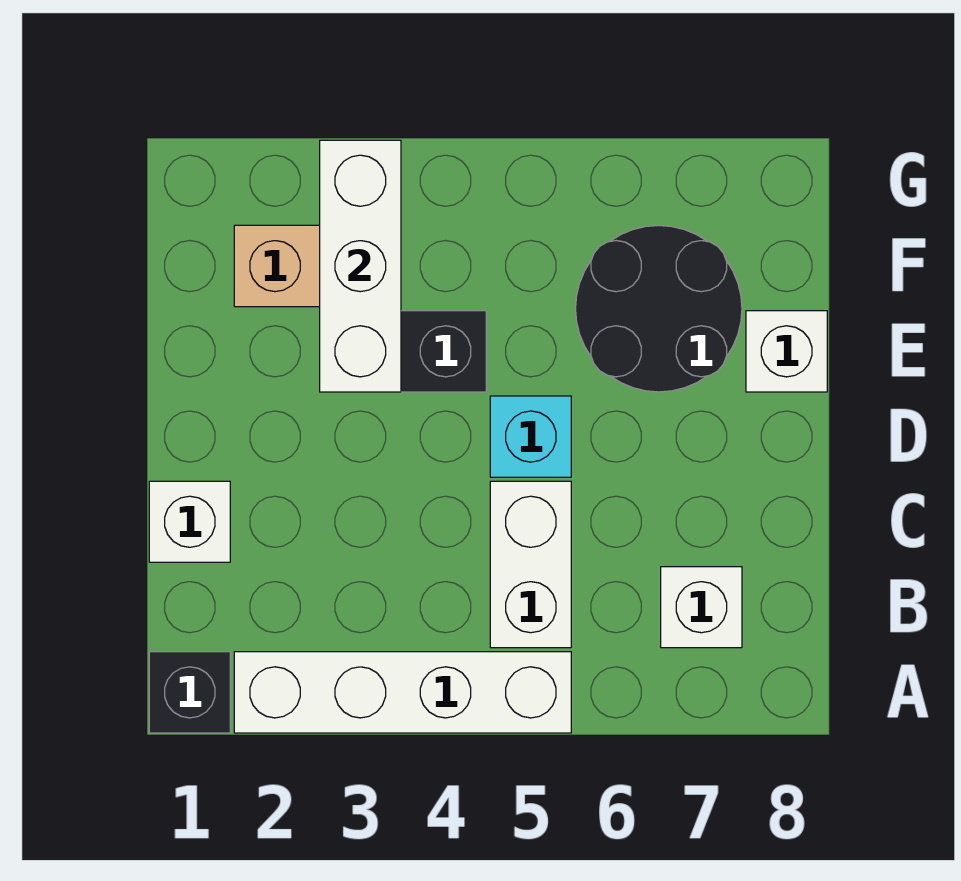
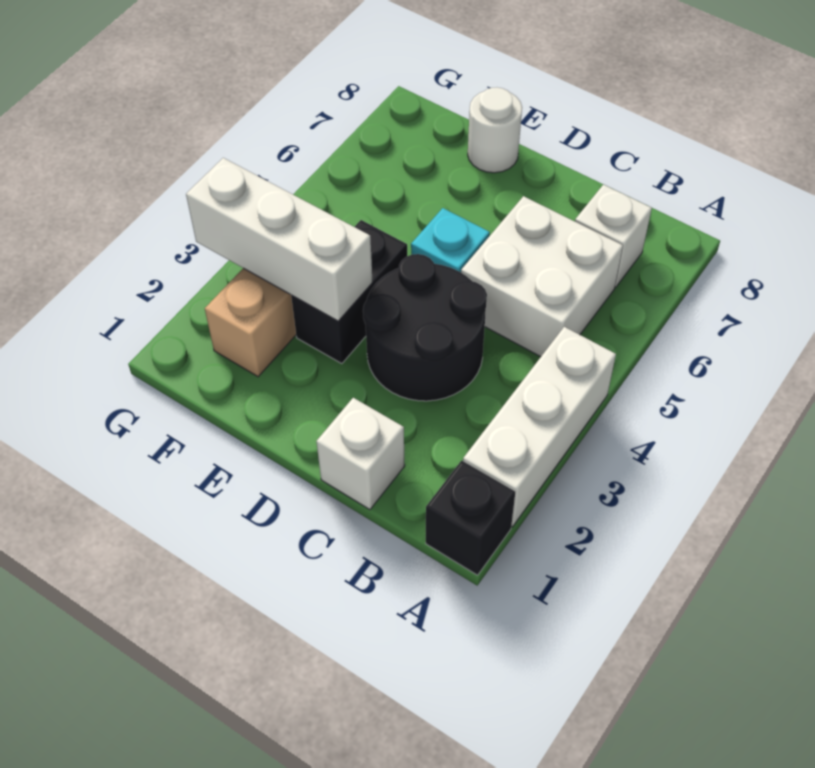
white 1x4 brick [234,652,571,733] -> white 1x3 brick [463,327,616,527]
white 1x2 brick [490,481,571,648] -> white 2x2 brick [461,196,623,357]
black 2x2 round brick [576,225,742,392] -> black 2x2 round brick moved to [363,254,487,401]
white 1x1 brick [746,311,827,392] -> white 1x1 round brick [468,88,522,173]

